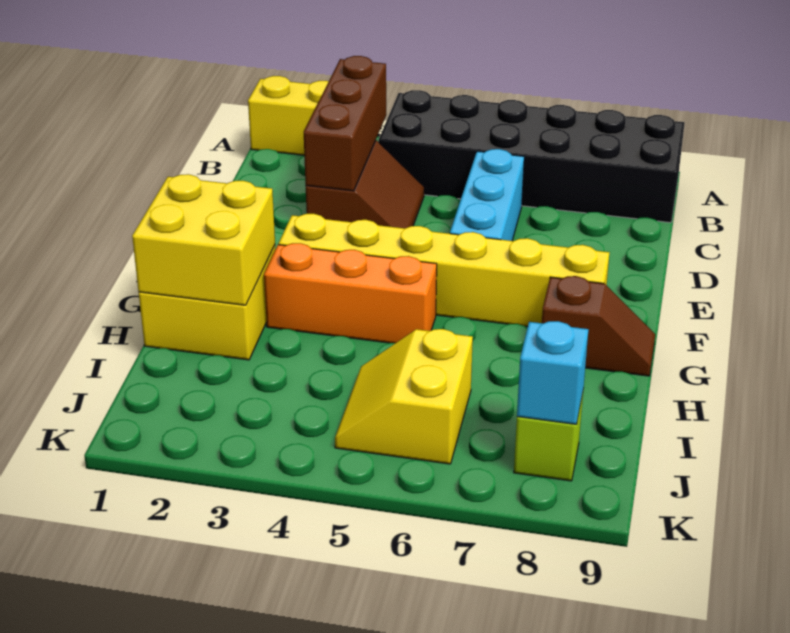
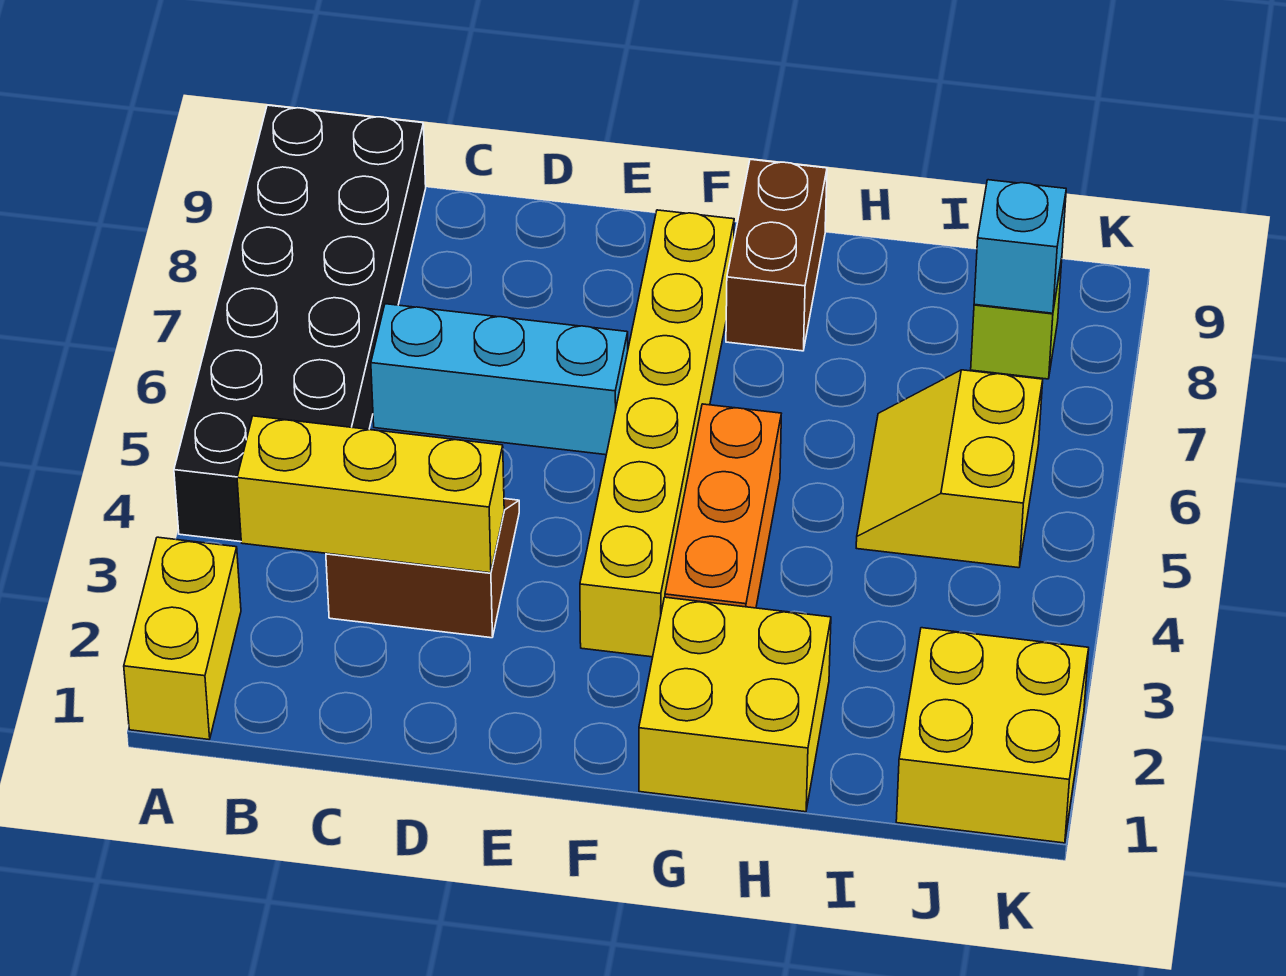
brown 1x3 brick [304,56,386,191] -> yellow 1x3 brick [237,416,504,573]
yellow 2x2 brick [132,174,275,305] -> yellow 2x2 brick moved to [896,628,1089,843]
brown 1x2 slope [542,276,655,376] -> brown 1x2 brick [726,159,827,351]
yellow 2x2 slope [335,329,473,464] -> yellow 2x2 slope turned to [856,370,1043,568]

